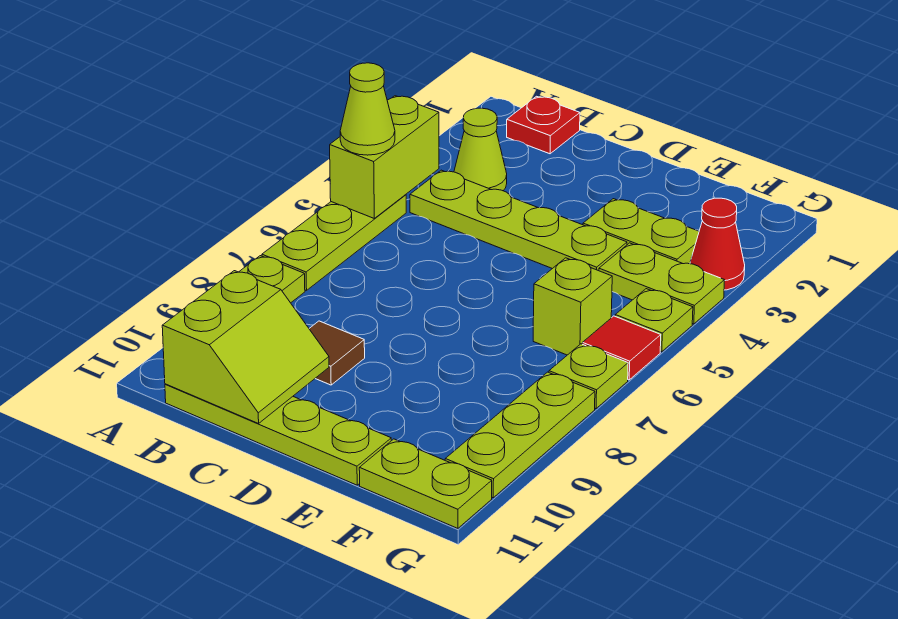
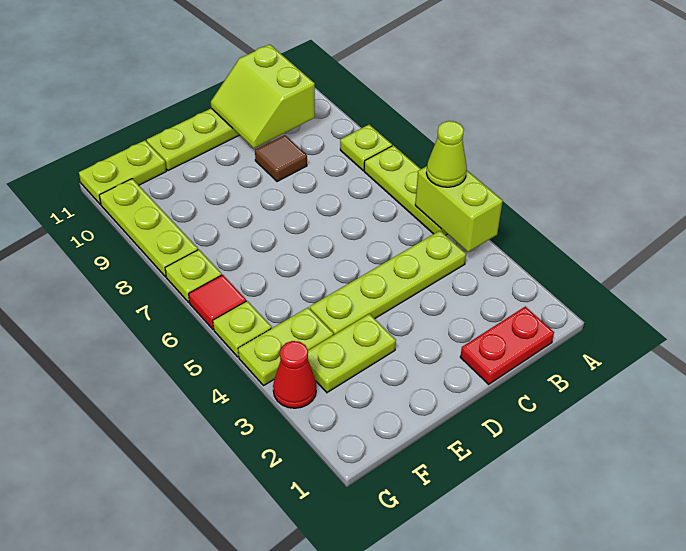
red 1x1 plate [507,96,580,154] -> red 1x2 plate [460,306,554,384]
lime 1x1 cone [454,108,507,191] -> none
lime 1x1 brick [533,258,612,355] -> none

